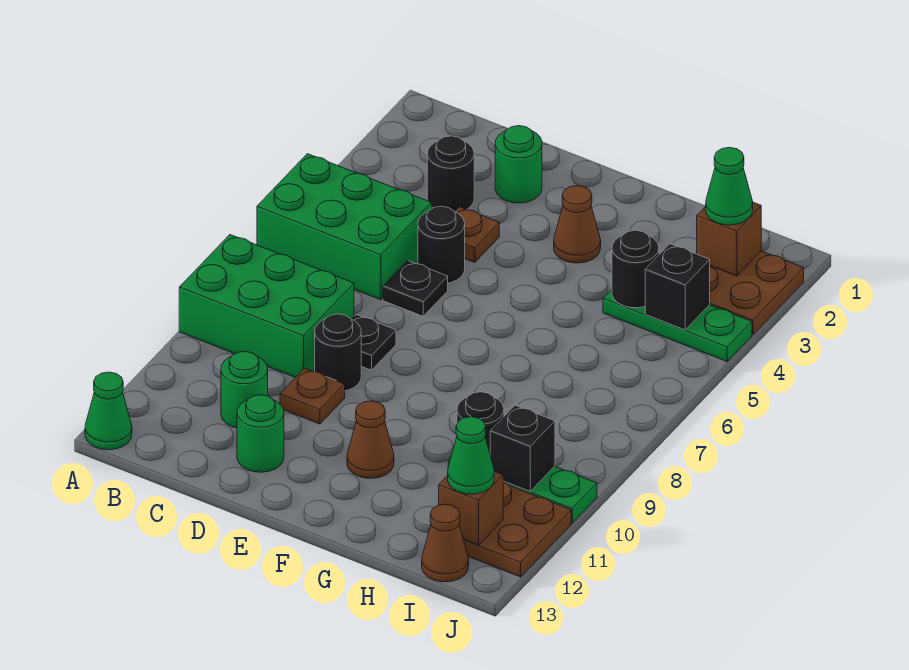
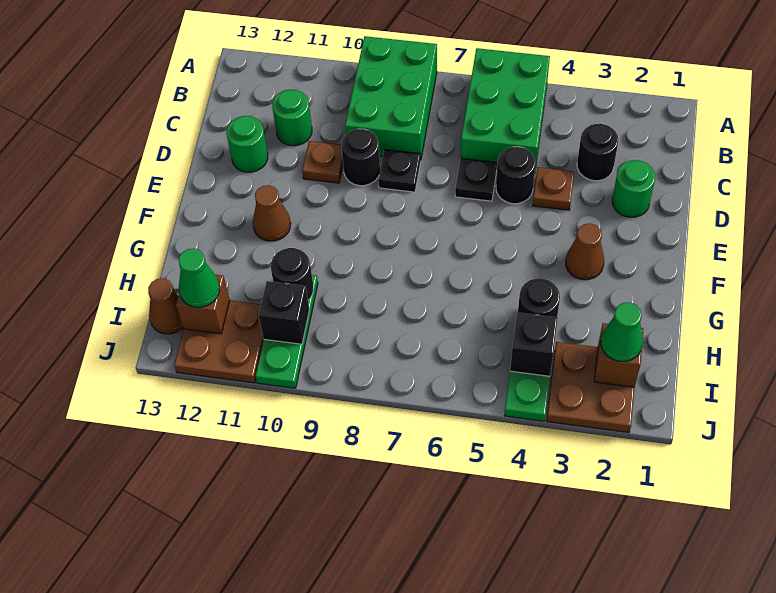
green 1x1 cone [85,372,132,450] -> none

